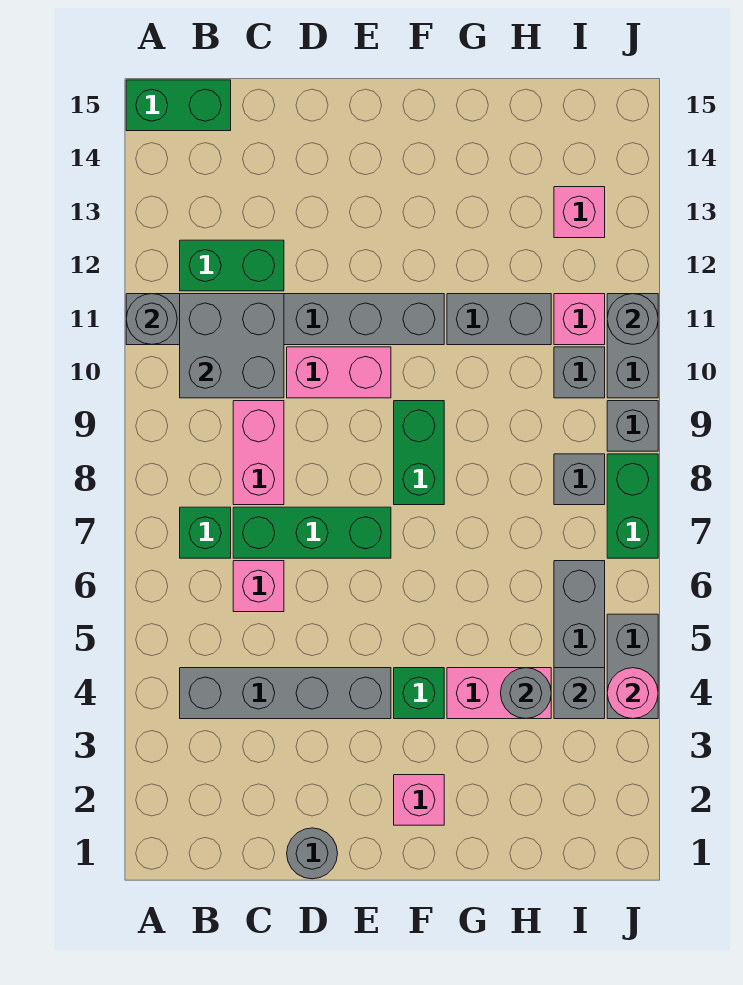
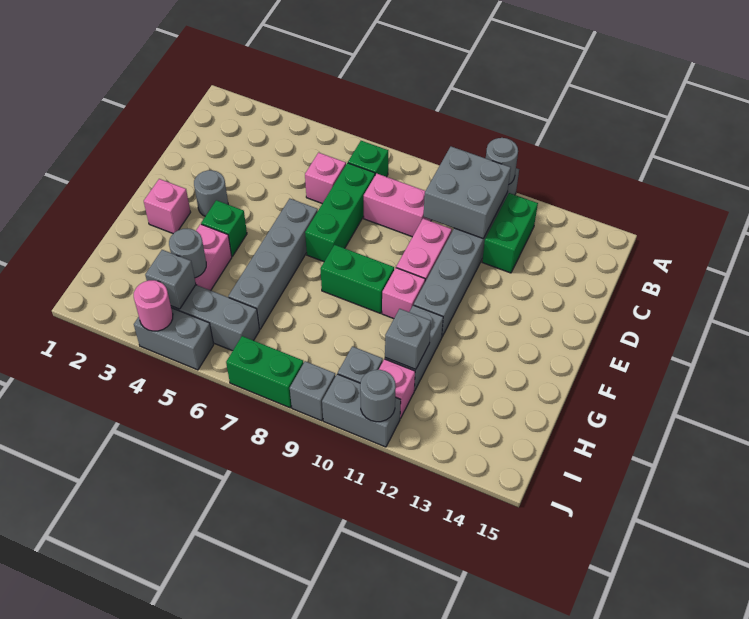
green 1x2 brick [126,80,231,131] -> none
grey 1x4 brick [180,668,391,719] -> grey 1x4 brick moved to [228,199,318,329]
grey 1x1 round brick [287,828,338,879] -> grey 1x1 round brick moved to [194,170,228,216]
grey 1x1 brick [554,454,605,505] -> grey 1x1 brick moved to [385,309,431,369]
pink 1x1 brick [554,187,605,238] -> pink 1x1 brick moved to [382,268,425,319]

